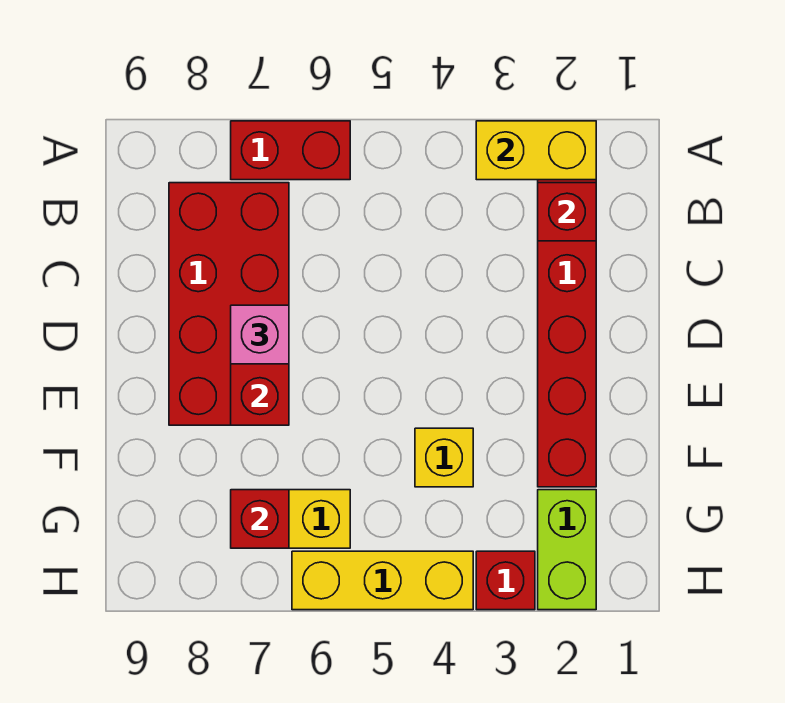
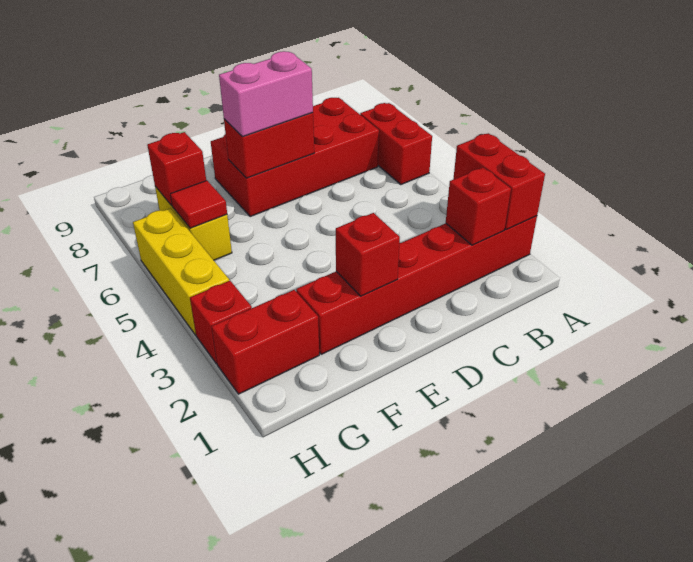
yellow 1x2 brick [476,121,596,180] -> red 1x2 brick [453,133,545,230]
pink 1x1 brick [231,305,289,364] -> pink 1x2 brick [219,51,313,137]
none -> red 1x1 brick [336,213,400,296]
yellow 1x1 brick [415,428,473,487] -> none
lime 1x2 brick [538,490,596,610] -> red 1x2 brick [211,290,319,394]
none -> red 1x1 tile [170,180,227,228]

